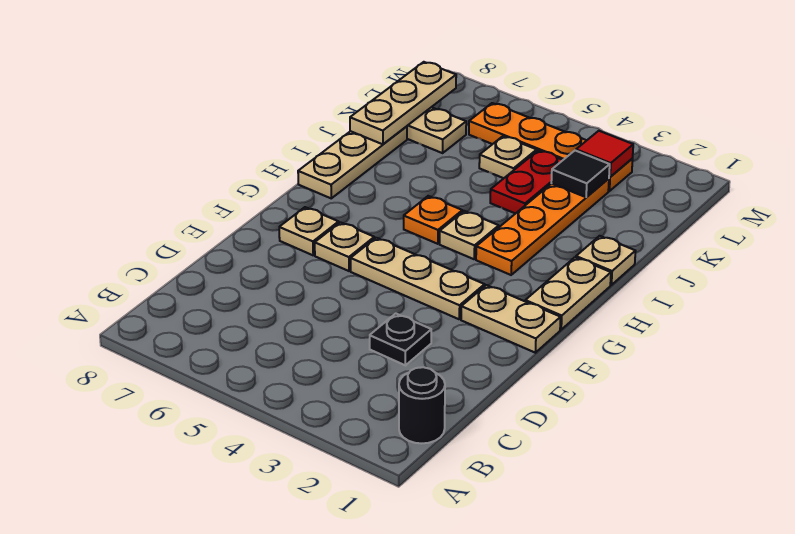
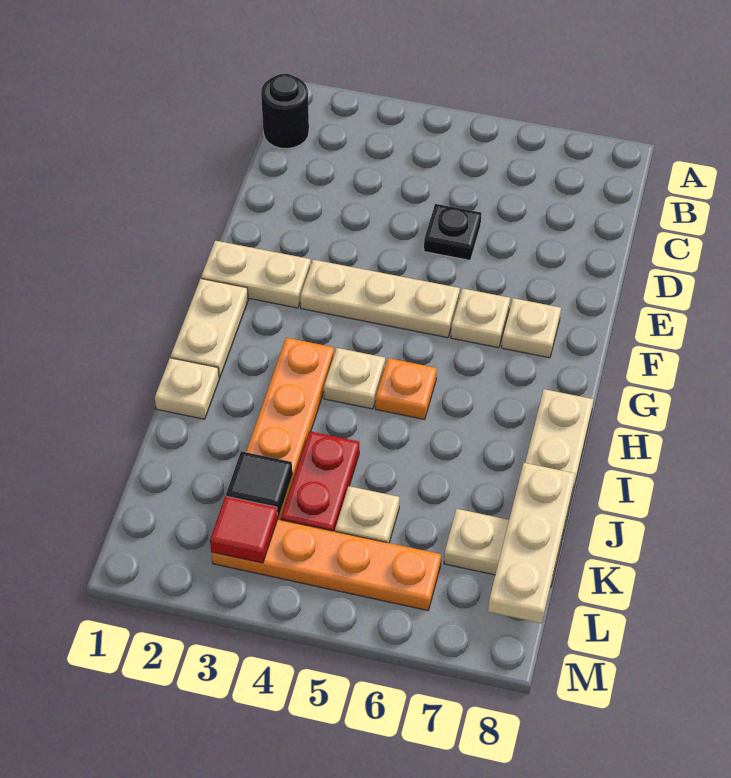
black 1x1 plate [370,314,431,365] -> black 1x1 plate moved to [424,204,481,260]

